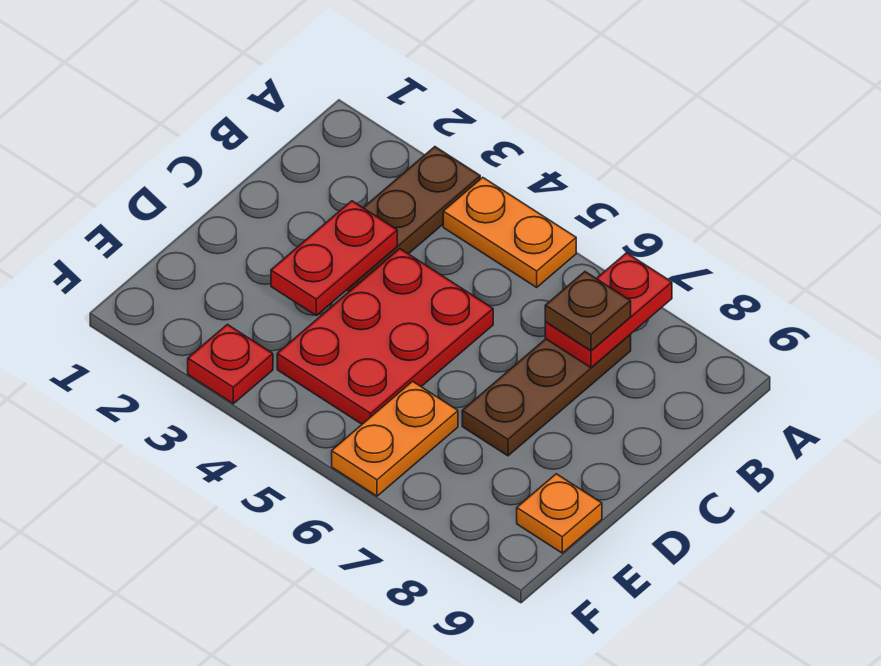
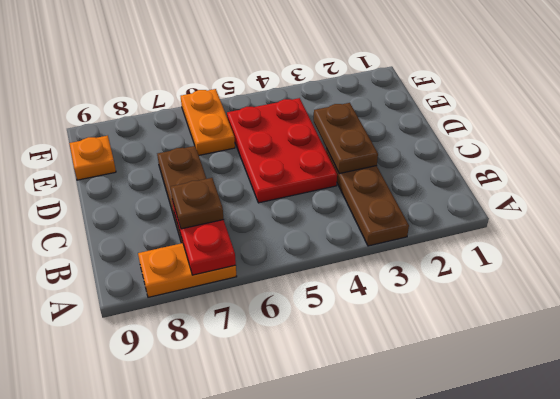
orange 1x2 plate [443,177,576,287] -> orange 1x2 plate moved to [138,243,237,297]
red 1x2 plate [271,201,397,316] -> brown 1x2 plate [314,103,378,174]
red 1x1 plate [188,324,273,404] -> none

